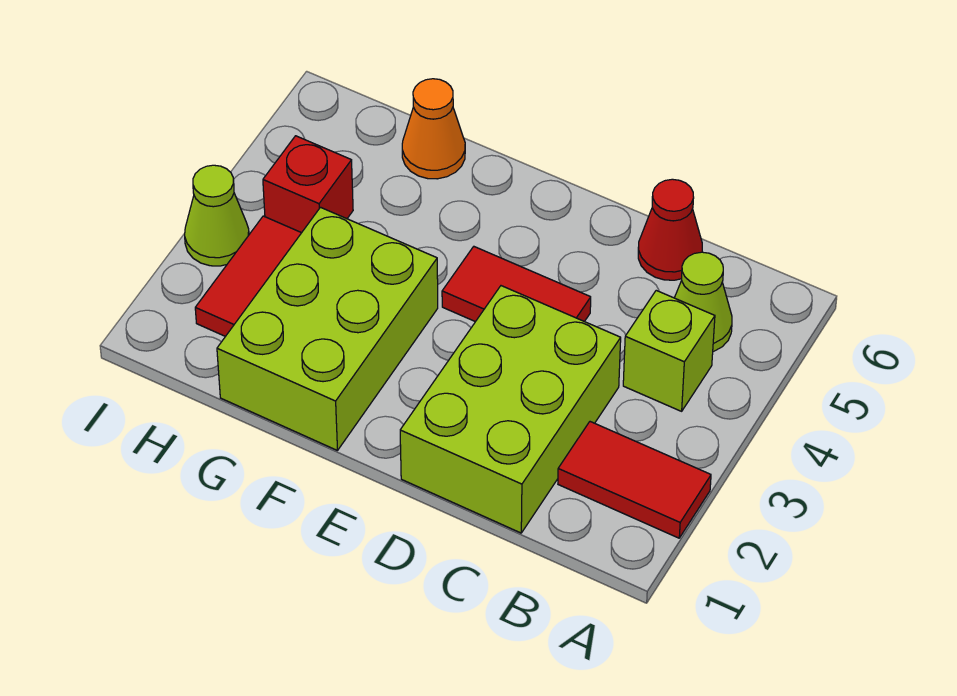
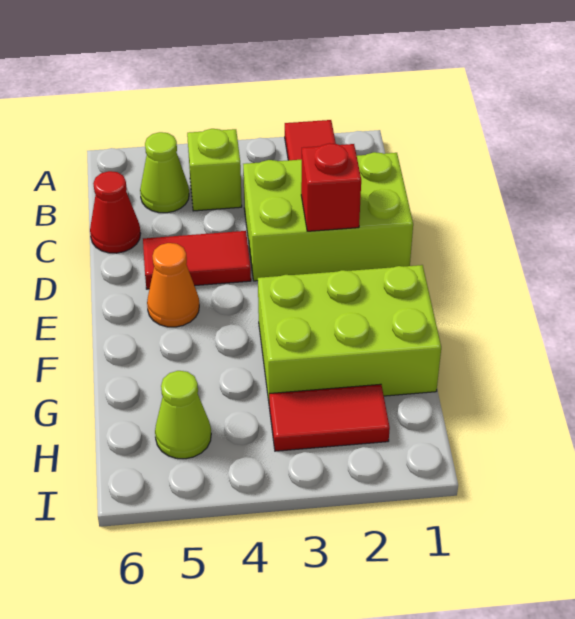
red 1x2 tile [442,247,591,322] -> red 1x2 tile turned to [143,231,251,289]
orange 1x1 cone [402,79,465,179] -> orange 1x1 cone moved to [147,243,199,327]
red 1x1 brick [263,136,353,233] -> red 1x1 brick moved to [301,143,361,231]
lime 1x1 cone [185,165,249,266] -> lime 1x1 cone moved to [155,371,211,459]

